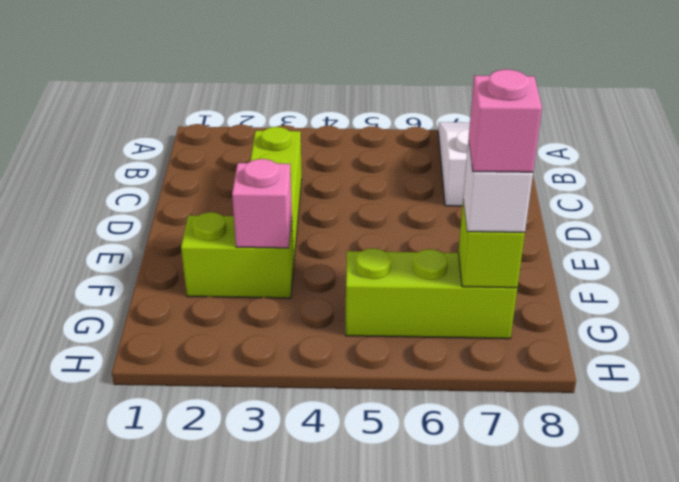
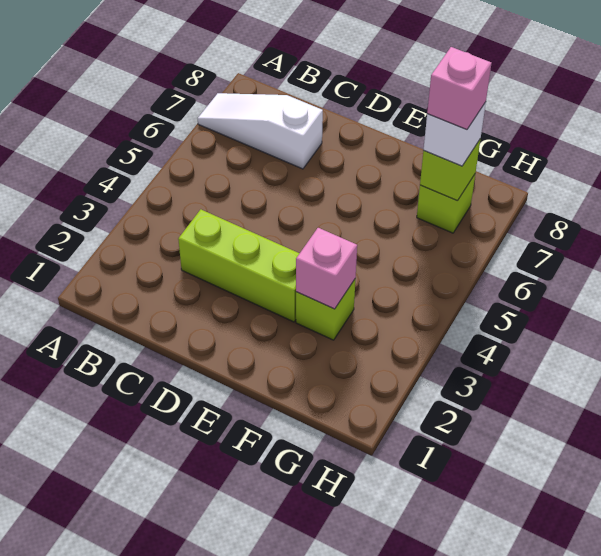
lime 1x2 brick [181,212,294,298] -> lime 1x1 brick [296,280,355,340]
lime 1x3 brick [346,248,517,339] -> lime 1x1 brick [417,174,475,233]

